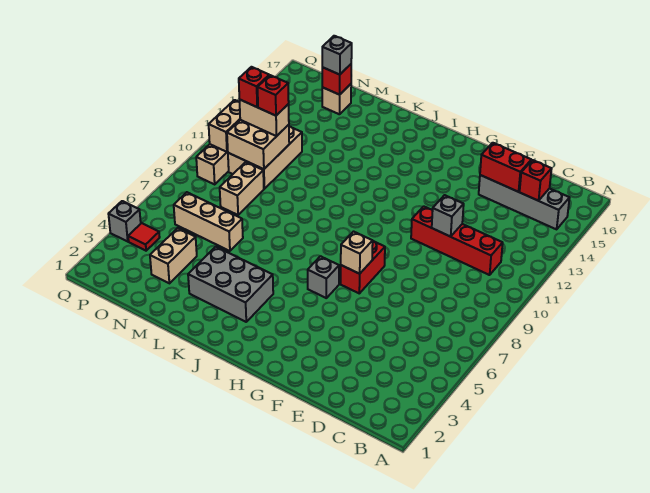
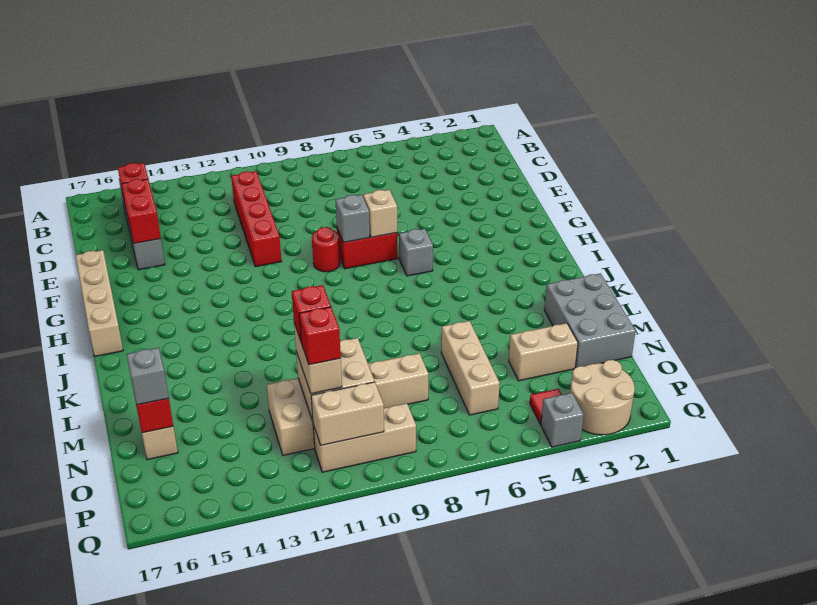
grey 1x1 brick [432,195,464,237] -> grey 1x1 brick moved to [335,195,370,242]
none -> tan 1x4 brick [76,250,123,356]
none -> red 1x1 round brick [312,227,340,272]
grey 2x3 brick [188,247,273,322] -> grey 2x3 brick moved to [544,274,636,367]
none -> tan 2x2 round brick [570,360,635,435]

